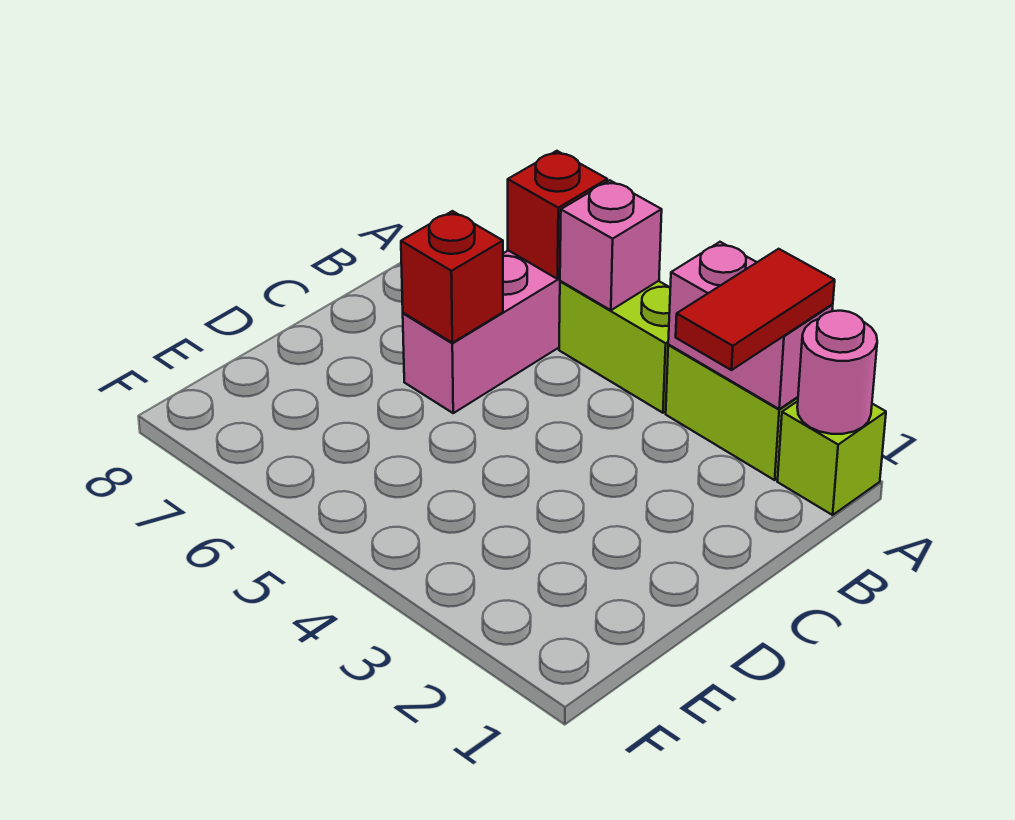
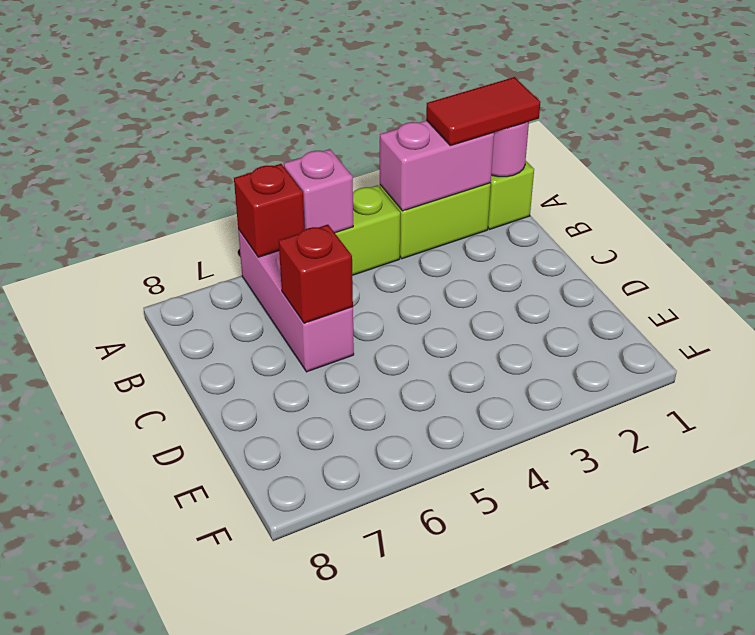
red 1x2 tile [676,249,835,370] -> red 1x2 tile turned to [426,77,540,146]

